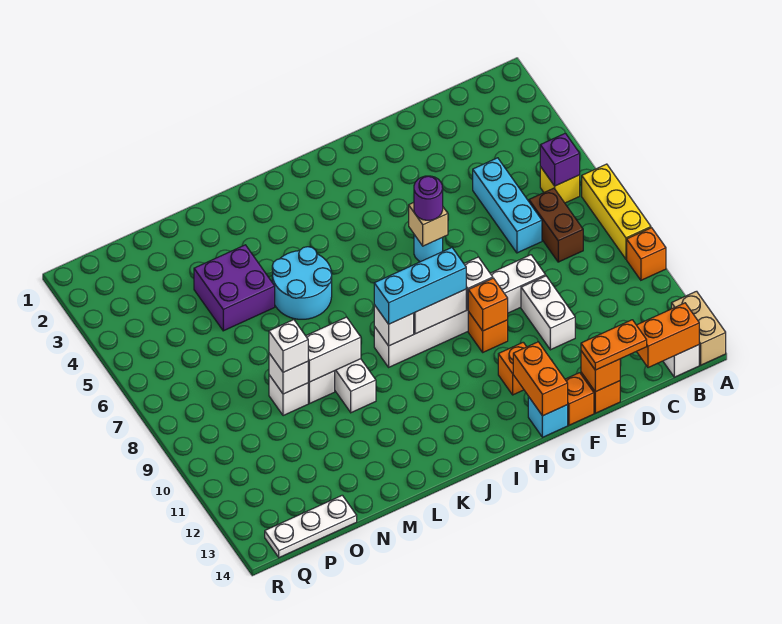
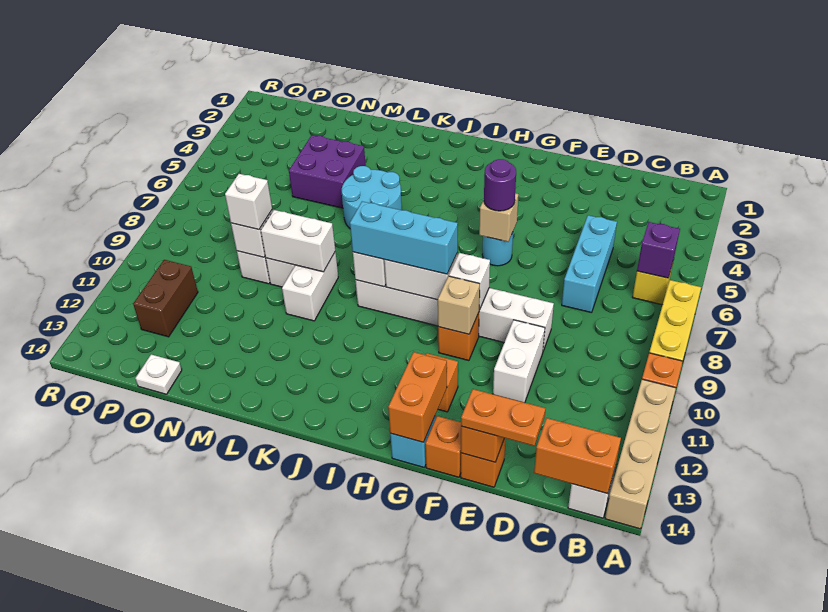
tan 1x2 brick [671,291,726,365] -> tan 1x4 brick [605,379,676,529]
brown 1x2 brick [529,188,583,262] -> brown 1x2 brick moved to [133,260,198,337]
orange 1x1 brick [468,278,508,331] -> tan 1x1 brick [438,276,480,334]
white 1x3 plate [265,495,357,558] -> white 1x1 plate [135,354,182,394]

